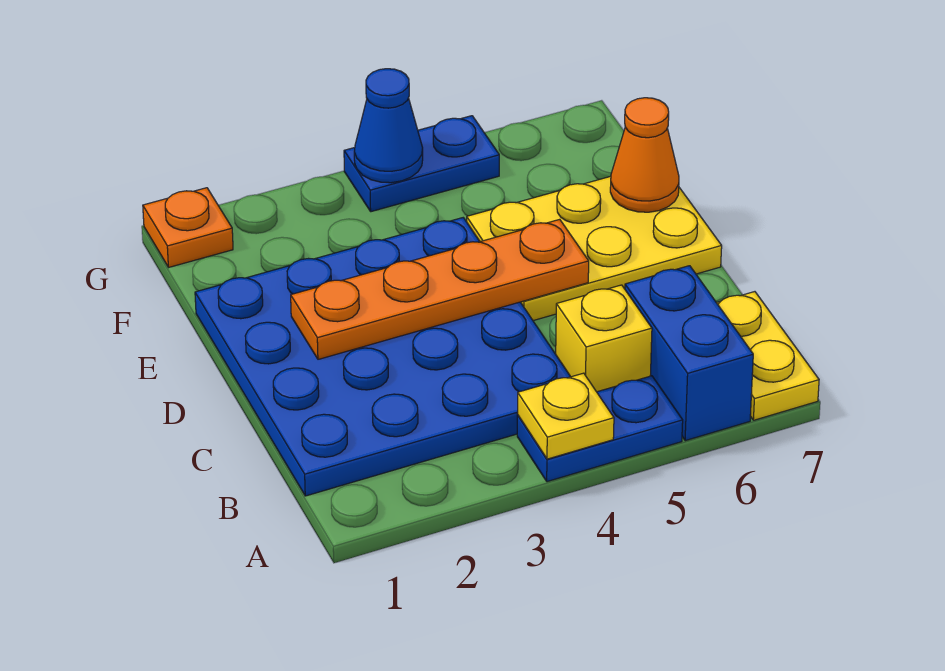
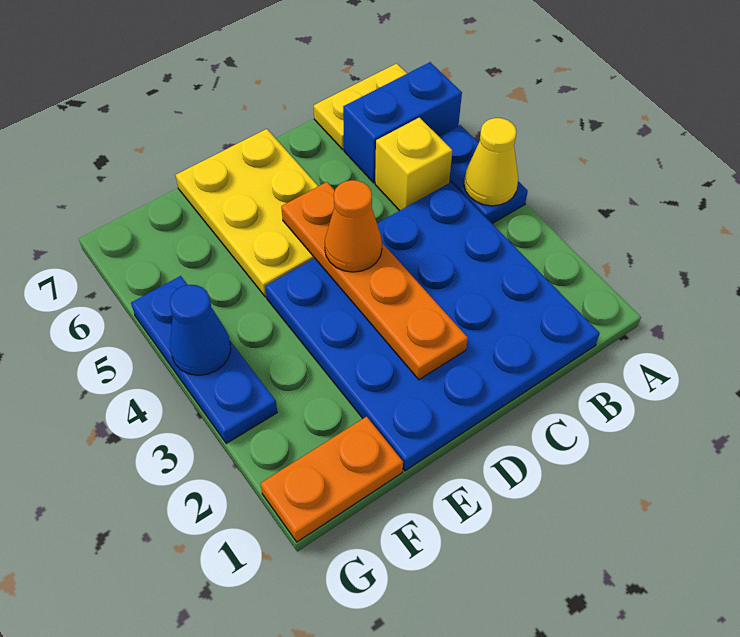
yellow 1x1 plate [517,373,614,459] -> yellow 1x1 cone [464,118,518,206]
orange 1x1 cone [610,98,679,212] -> orange 1x1 cone moved to [325,180,382,272]
orange 1x1 plate [143,188,233,267] -> orange 1x2 plate [260,417,403,542]
blue 1x2 plate [344,116,499,212] -> blue 1x3 plate [131,276,277,443]

